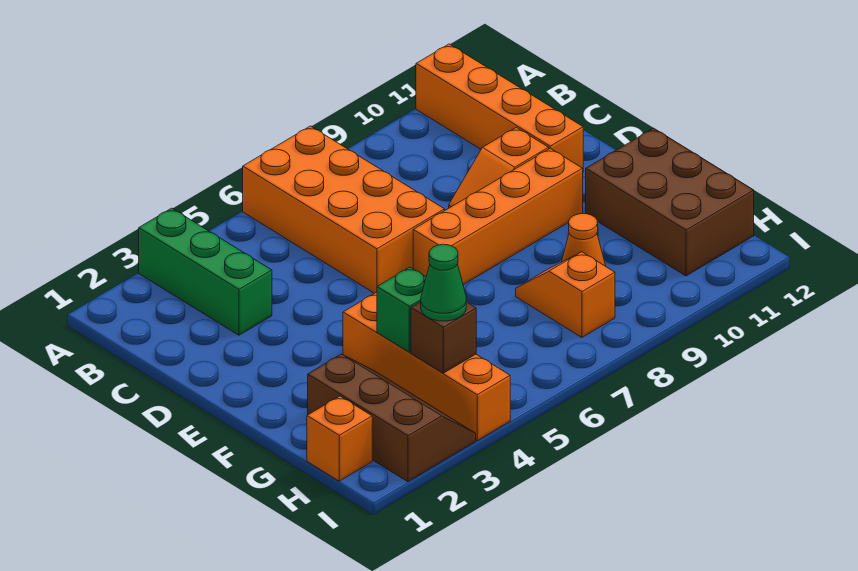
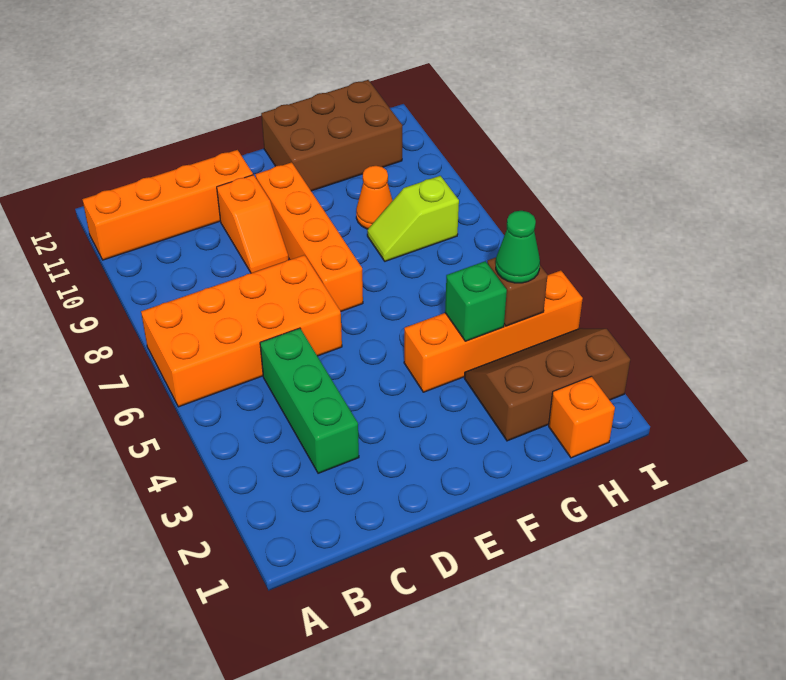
green 1x3 brick [139,208,272,335] -> green 1x3 brick turned to [260,328,359,473]
orange 1x2 slope [516,252,615,337] -> lime 1x2 slope [367,176,459,261]

